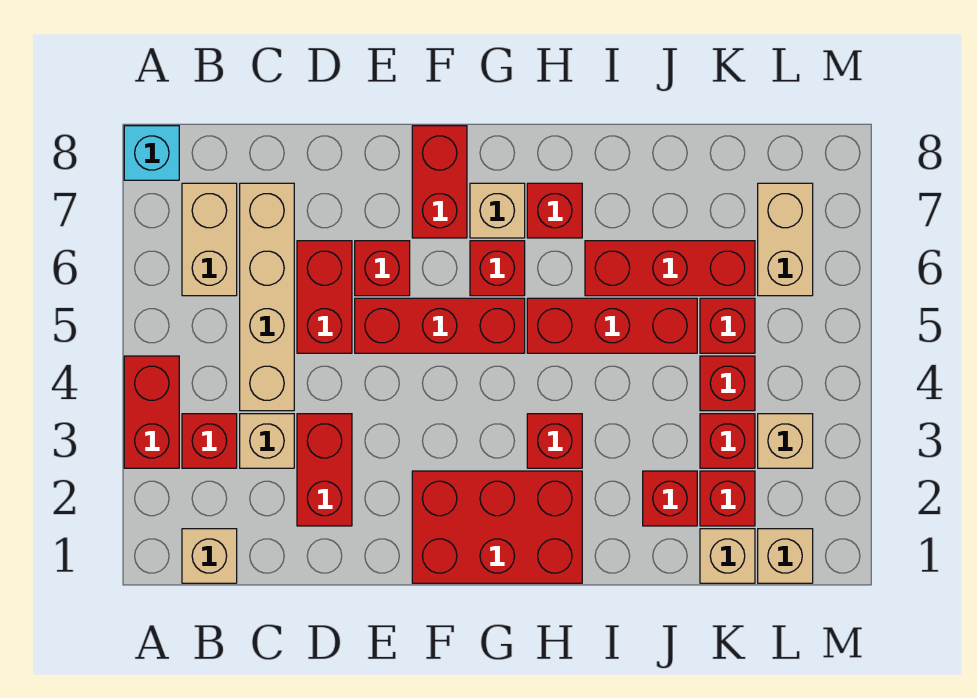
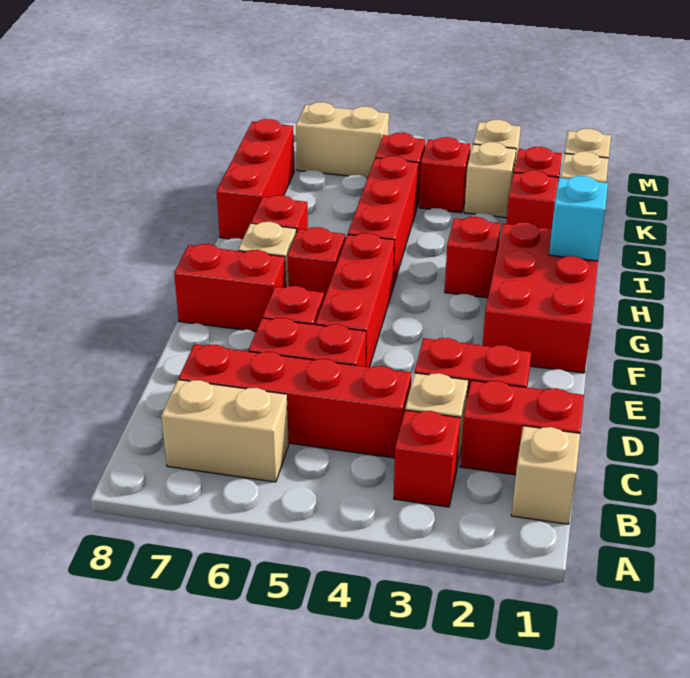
red 1x2 brick [124,356,179,468] -> red 1x2 brick moved to [460,380,584,475]
cyan 1x1 brick [124,126,179,180] -> cyan 1x1 brick moved to [549,176,608,261]
tan 1x4 brick [240,183,294,411] -> red 1x4 brick [179,344,411,458]
red 1x3 brick [585,241,755,296] -> red 1x3 brick moved to [217,119,294,240]
red 1x1 brick [700,414,755,468] -> tan 1x1 brick [464,142,516,218]

